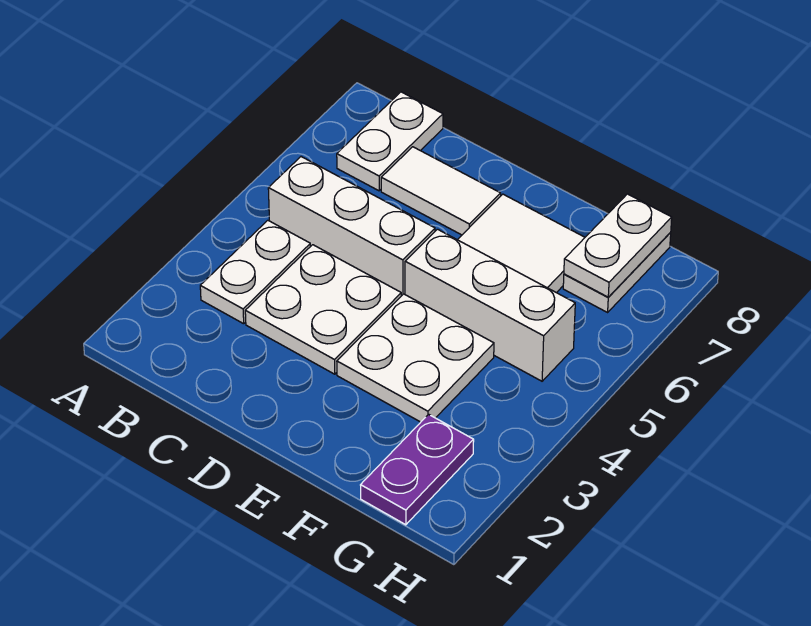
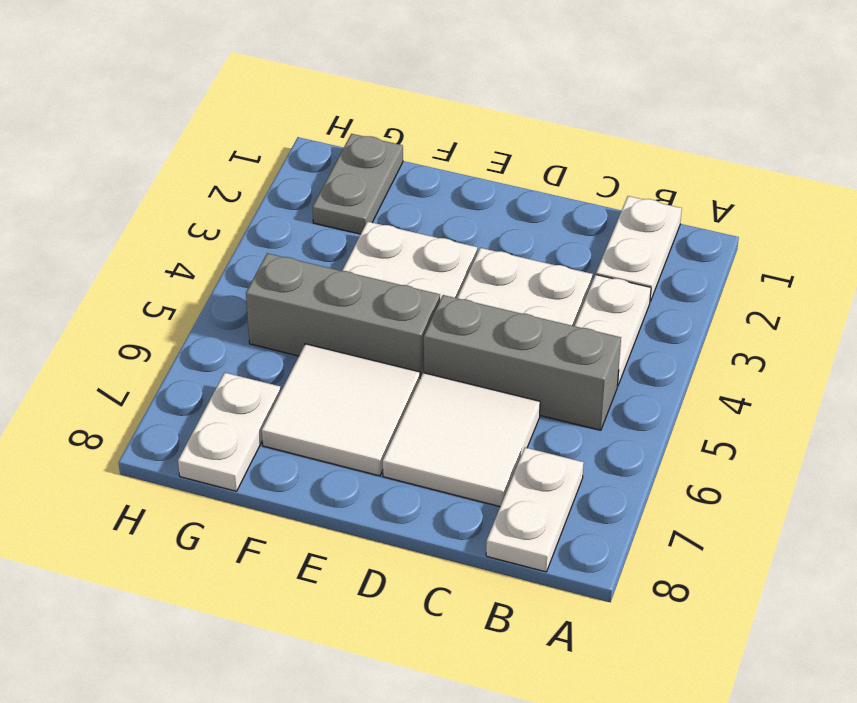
white 1x3 brick [268,157,435,296] -> grey 1x3 brick [424,295,621,430]
white 1x2 tile [381,147,501,235] -> white 2x2 tile [383,373,540,507]
white 1x3 brick [405,229,575,381] -> grey 1x3 brick [246,253,440,378]
purple 1x2 plate [361,414,474,525] -> grey 1x2 plate [313,134,403,234]
white 1x2 plate [564,194,672,297] -> white 1x2 plate moved to [596,196,682,301]

